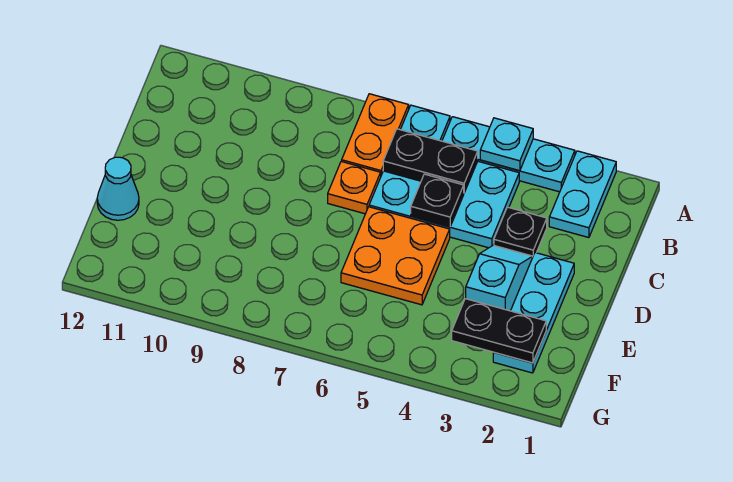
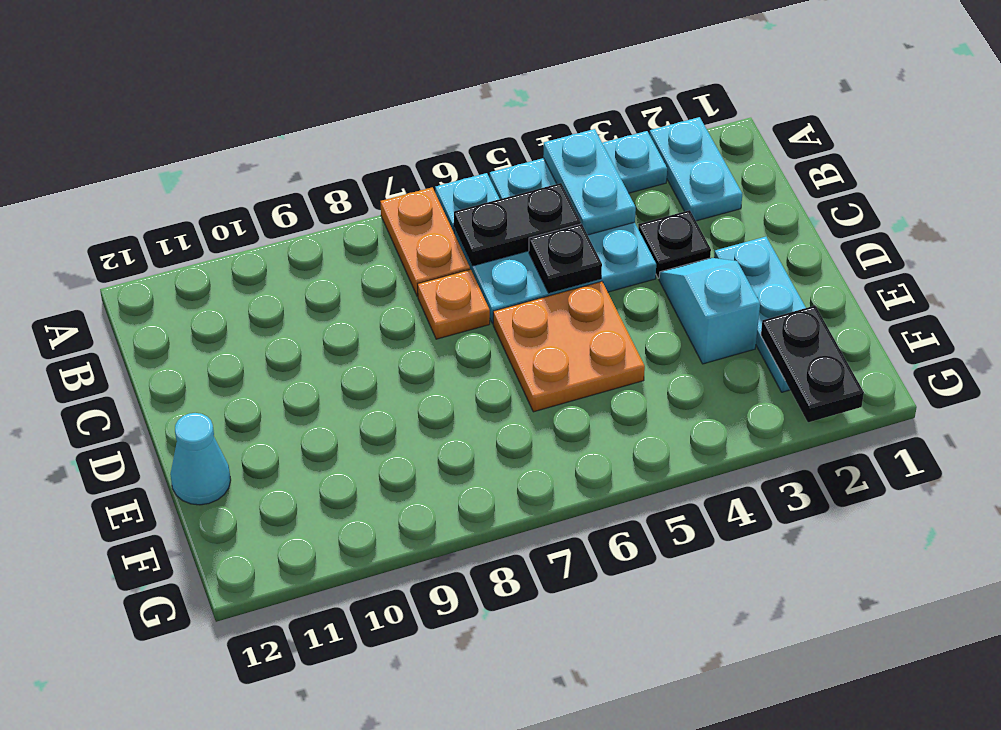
cyan 1x1 plate [480,118,533,171] -> cyan 1x2 plate [543,129,636,235]
black 1x2 plate [452,299,546,363] -> black 1x2 plate turned to [761,306,864,422]

